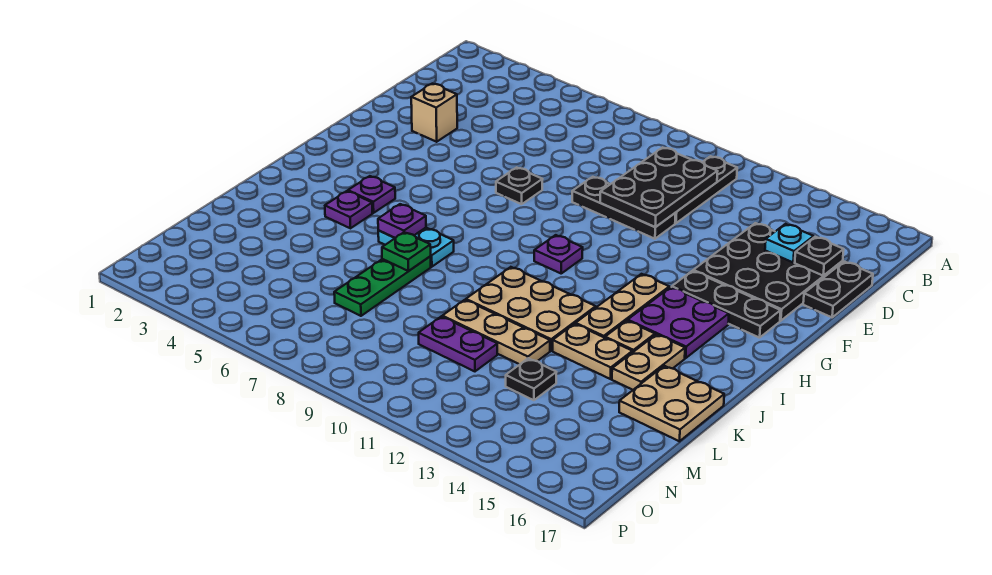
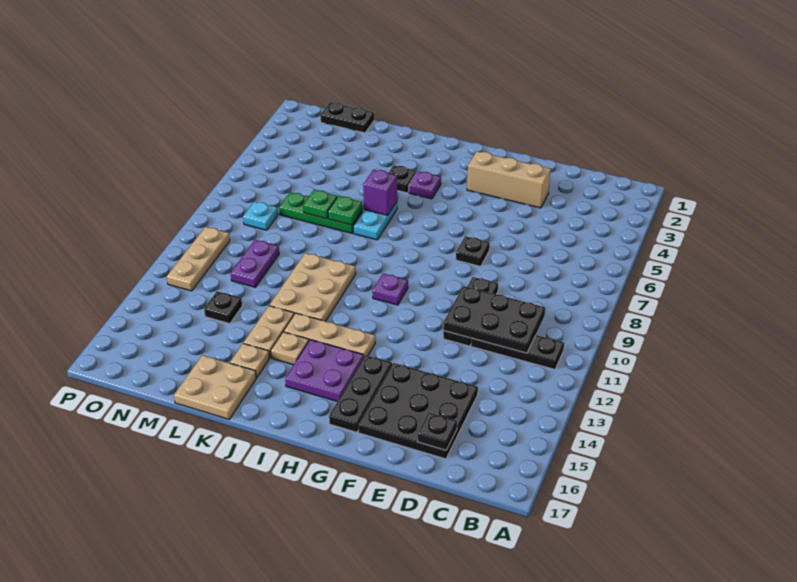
cyan 1x1 plate [765,224,814,262] -> cyan 1x1 plate moved to [243,201,278,230]
black 1x2 plate [803,262,873,317] -> black 1x2 plate moved to [320,102,374,133]
tan 1x1 brick [411,84,457,142] -> tan 1x3 brick [467,151,551,208]
purple 1x1 plate [325,191,372,228] -> black 1x1 plate [389,165,417,193]
purple 1x1 plate [378,204,426,238] -> purple 1x1 brick [363,170,397,215]
tan 1x2 plate [612,334,685,390] -> tan 1x1 plate [230,343,269,378]
none -> green 1x1 plate [303,190,337,219]
tan 1x3 plate [442,300,550,364] -> tan 1x3 plate moved to [167,227,230,291]

